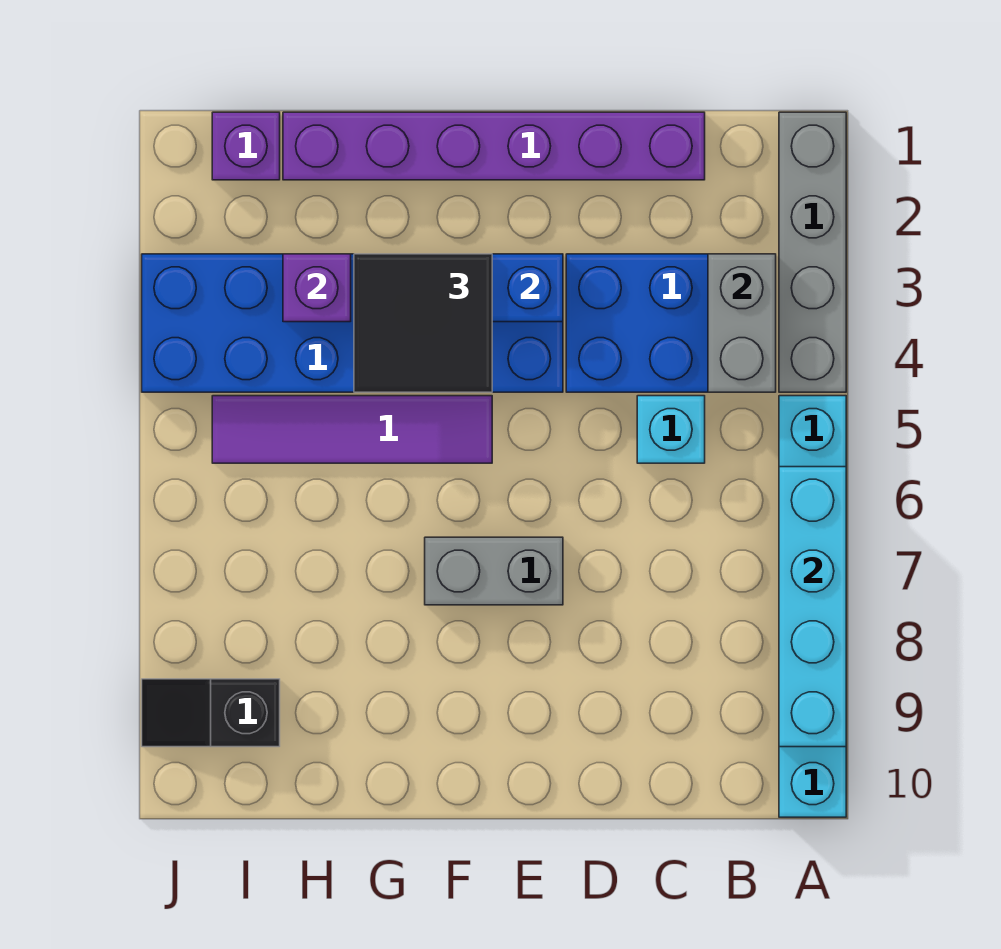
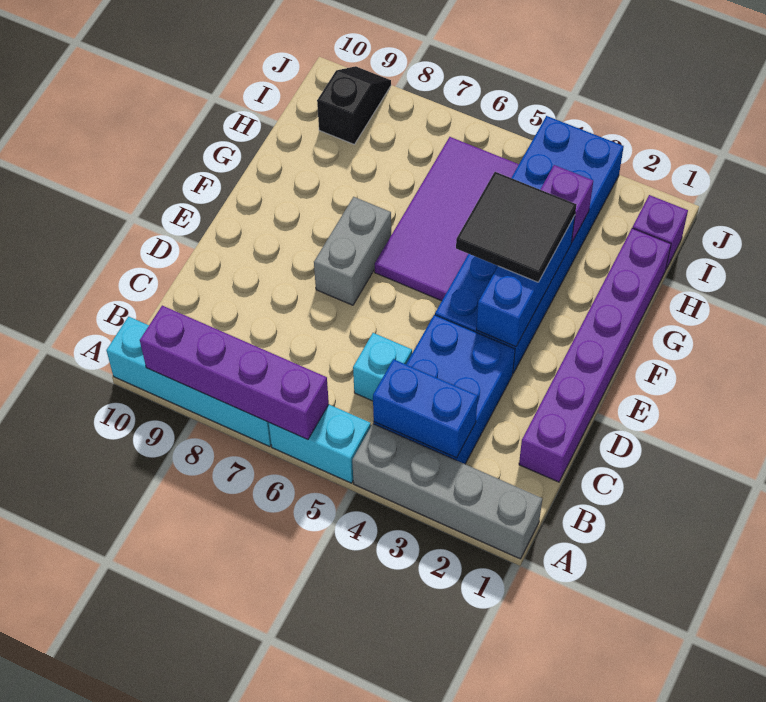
cyan 1x4 brick [779,467,846,747] -> purple 1x4 brick [140,306,329,440]
grey 1x2 brick [708,254,776,392] -> blue 1x2 brick [373,359,478,458]
purple 1x4 tile [212,396,492,463] -> purple 2x4 tile [375,137,519,301]

